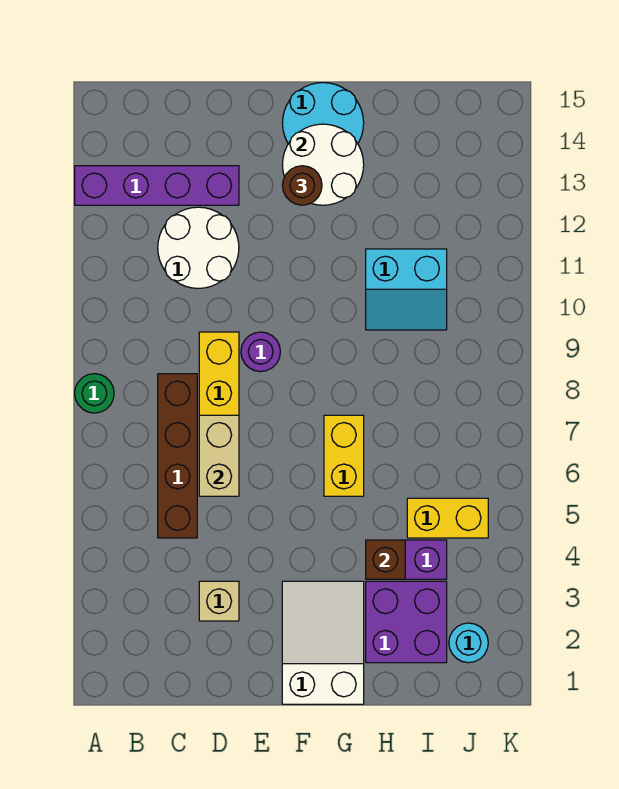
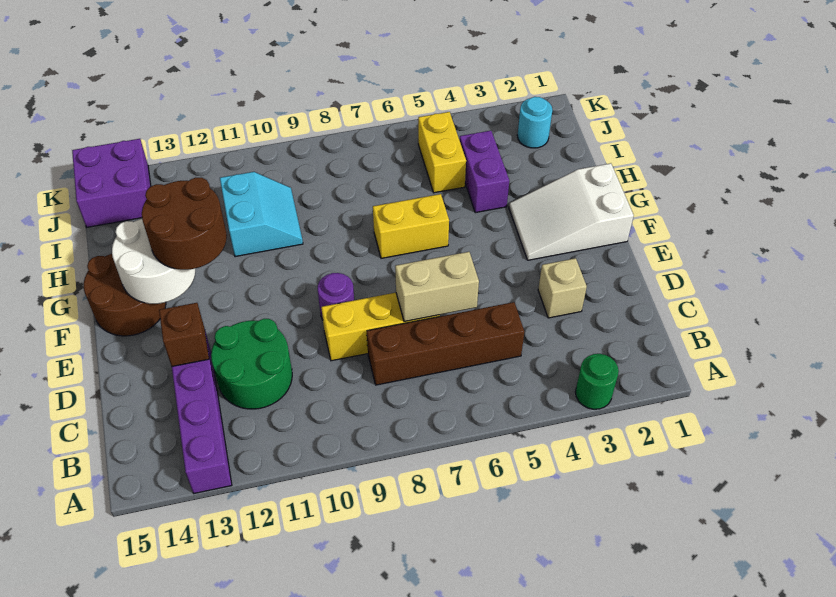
green 1x1 round brick [75,374,114,413] -> green 1x1 round brick moved to [575,354,619,409]
white 2x2 round brick [158,207,239,288] -> green 2x2 round brick [211,319,292,409]
brown 1x1 round brick [283,166,322,205] -> brown 2x2 round brick [142,178,227,270]
cyan 2x2 round brick [283,83,364,144] -> brown 2x2 round brick [84,254,166,336]
purple 2x2 brick [366,581,447,663] -> purple 2x2 brick moved to [72,139,151,227]
brown 1x1 brick [366,540,405,579] -> brown 1x1 brick moved to [159,303,209,366]

